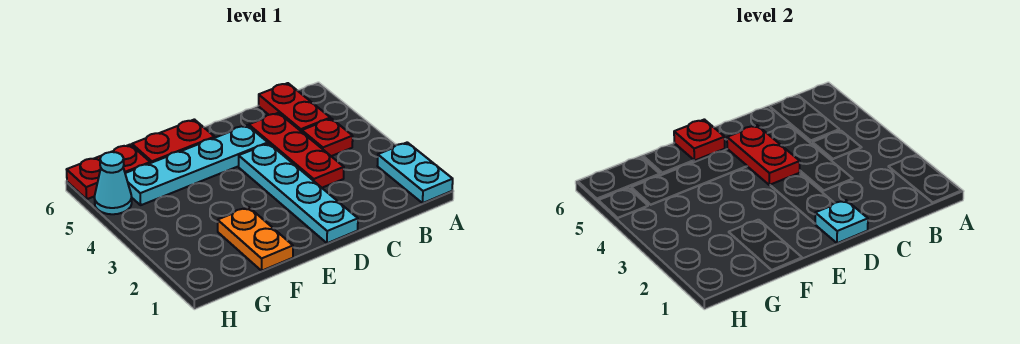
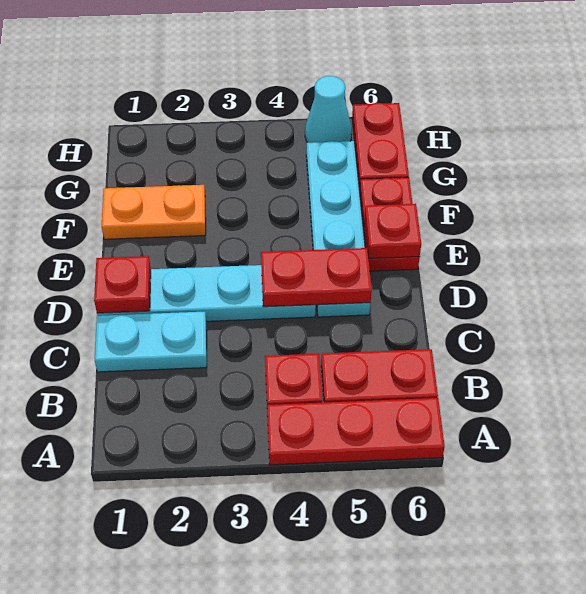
cyan 1x2 plate [378,142,453,203] -> cyan 1x2 plate moved to [95,312,207,372]
red 1x3 plate [249,113,344,188] -> red 1x3 plate moved to [267,398,445,465]
cyan 1x1 plate [815,200,868,243] -> red 1x1 plate [94,256,151,313]

